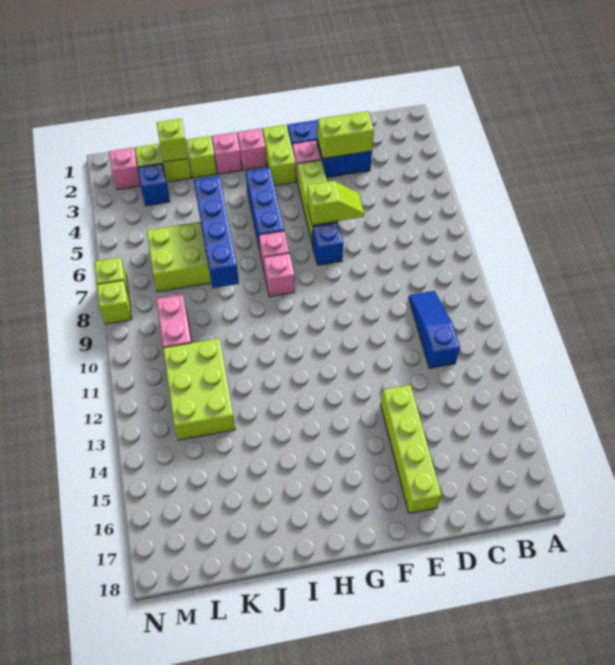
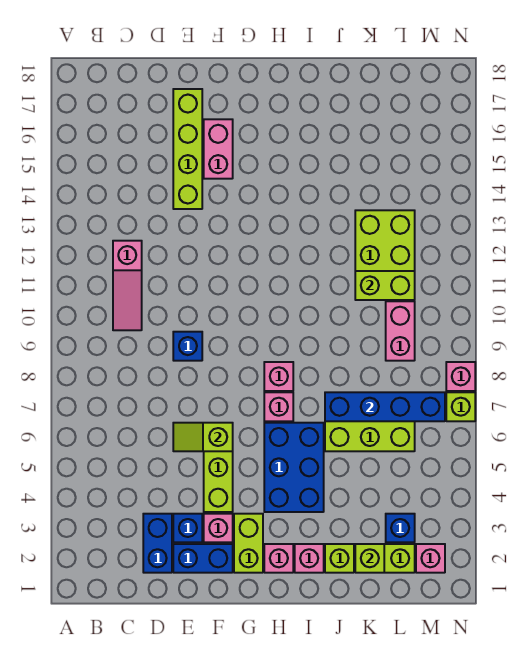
blue 1x3 slope [409,291,460,368] -> pink 1x3 slope [113,241,142,330]
lime 1x2 brick [318,111,374,158] -> lime 1x2 brick moved to [355,271,415,300]
blue 1x1 brick [312,222,343,265] -> blue 1x1 brick moved to [173,332,202,361]
none -> pink 1x2 brick [204,119,233,179]
blue 1x3 brick [246,168,284,250] -> blue 2x3 brick [264,423,324,512]
blue 1x4 brick [194,176,239,288] -> blue 1x4 brick turned to [325,392,445,421]
lime 1x1 brick [97,280,132,324] -> pink 1x1 brick [446,362,475,391]

